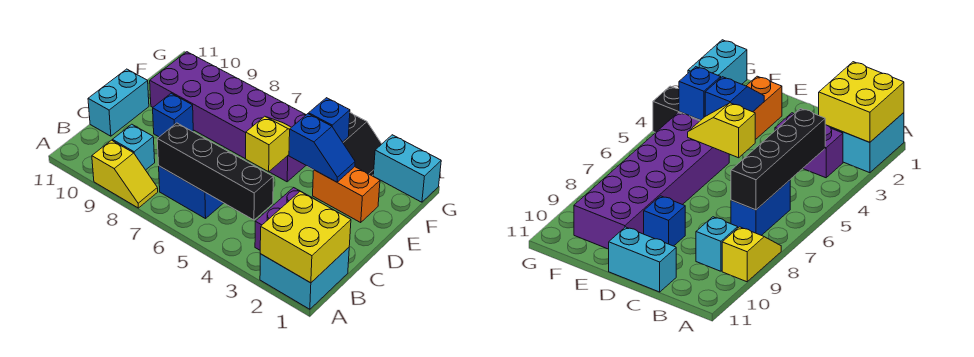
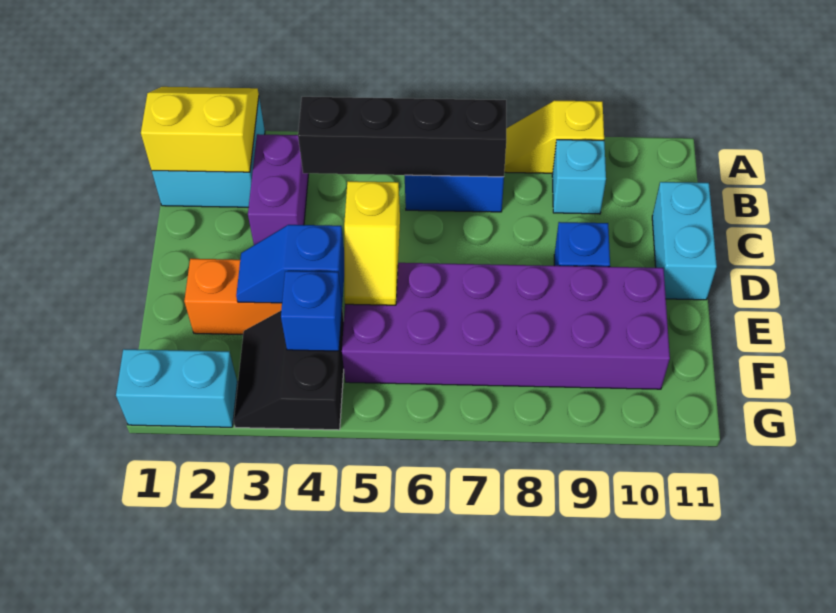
yellow 2x2 brick [260,191,351,283] -> yellow 2x2 slope [141,87,259,172]

